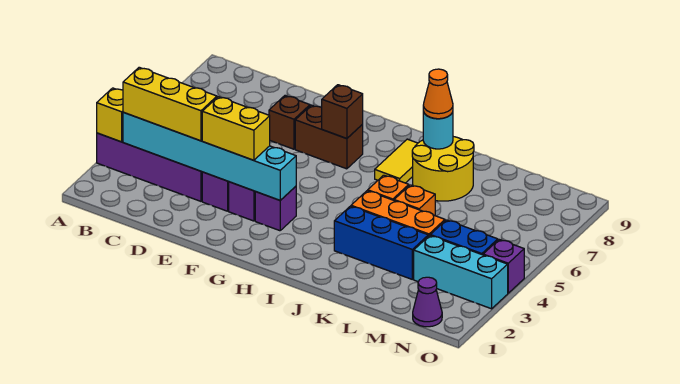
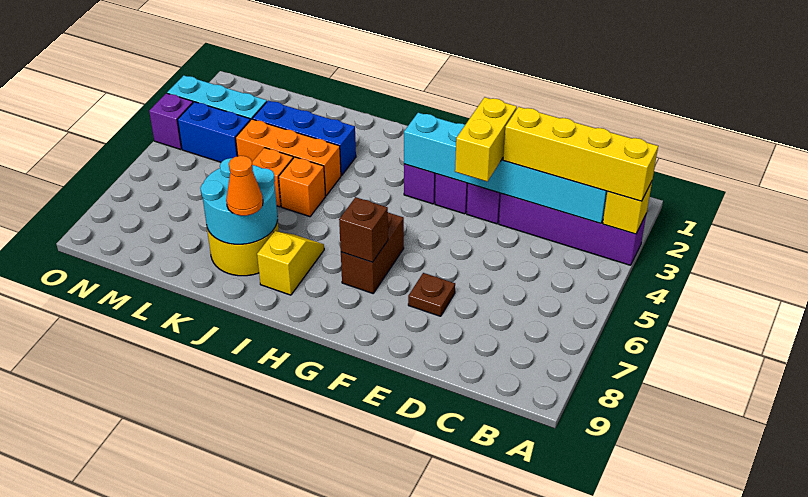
yellow 1x3 brick [123,67,217,141] -> yellow 1x4 brick [503,107,658,201]
yellow 1x2 brick [202,97,270,160] -> yellow 1x2 brick turned to [455,97,517,182]
brown 1x1 brick [269,96,310,149] -> brown 1x1 plate [408,273,455,316]
brown 1x2 brick [295,105,363,169] -> brown 1x2 brick turned to [341,213,404,293]
yellow 1x2 tile [375,139,418,183] -> yellow 1x2 slope [257,231,324,295]
cyan 1x1 round brick [423,112,453,149] -> cyan 2x2 round brick [200,158,278,244]
purple 1x1 cone [413,277,442,327] -> none

